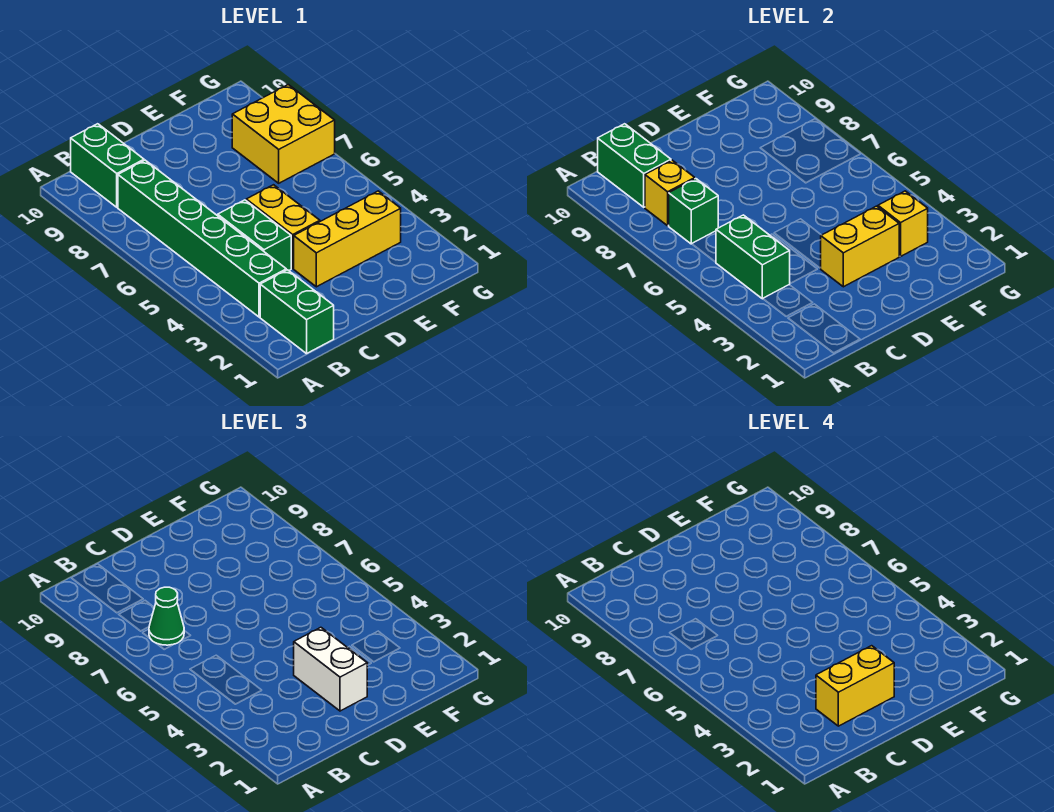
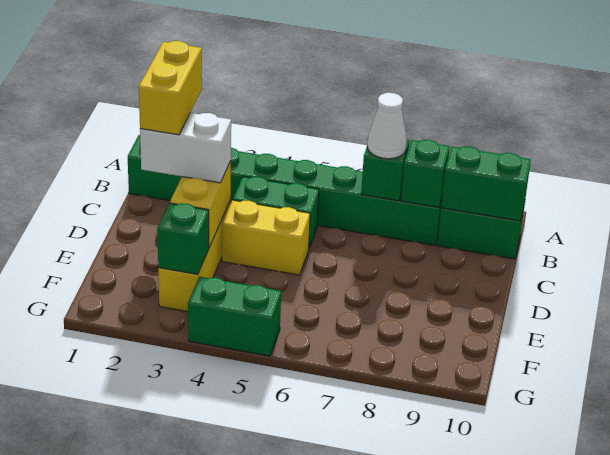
green 1x2 brick [716,215,790,299] -> green 1x2 brick moved to [188,277,281,356]
green 1x1 cone [149,587,184,645] -> white 1x1 cone [367,93,407,159]
yellow 1x1 brick [645,160,695,226] -> green 1x1 brick [401,140,450,207]
yellow 1x1 brick [878,191,928,256] -> green 1x1 brick [157,203,209,274]
yellow 2x2 brick [232,85,335,183] -> none

